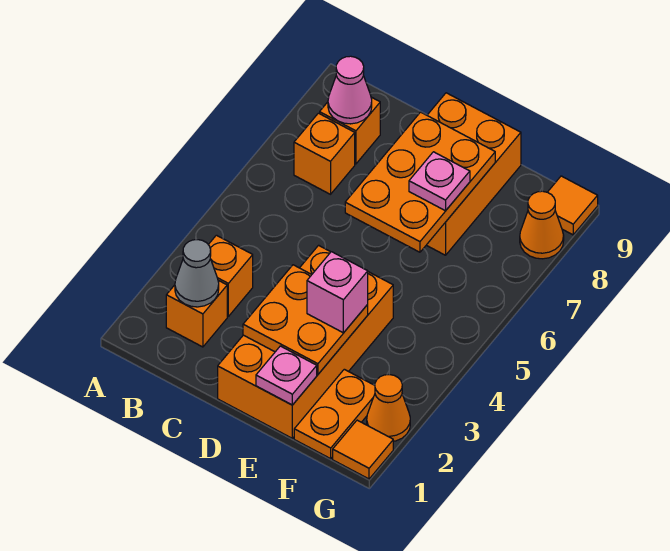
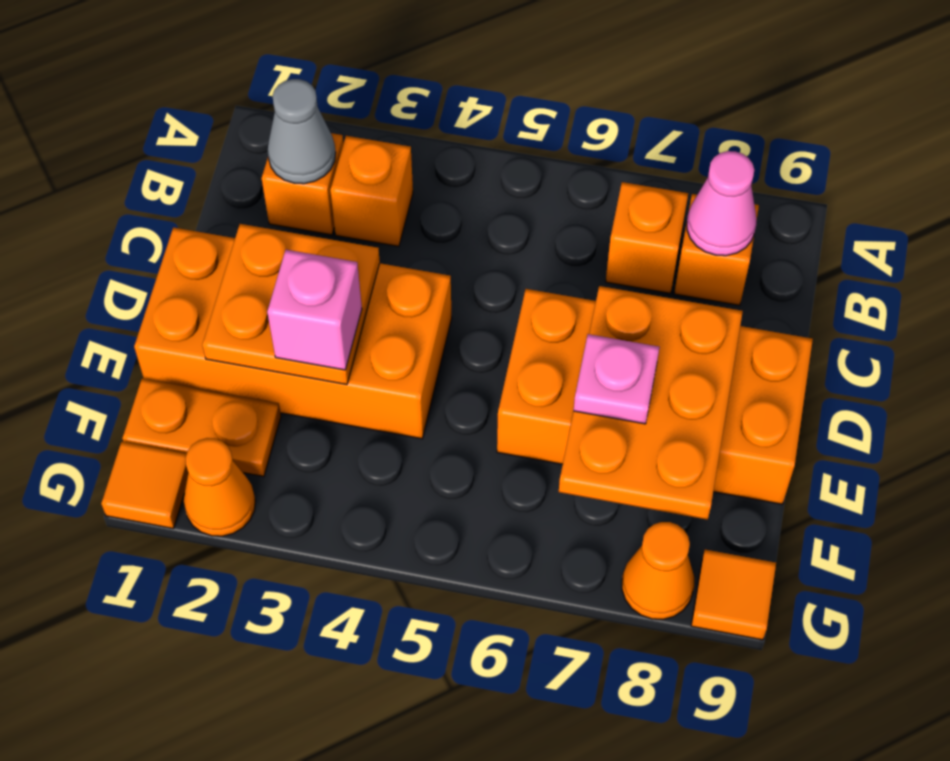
orange 2x3 plate [345,112,495,252] -> orange 2x3 plate turned to [559,286,743,520]
orange 2x3 brick [427,93,521,255] -> orange 2x4 brick [497,289,813,504]
pink 1x1 plate [256,346,317,405] -> none

